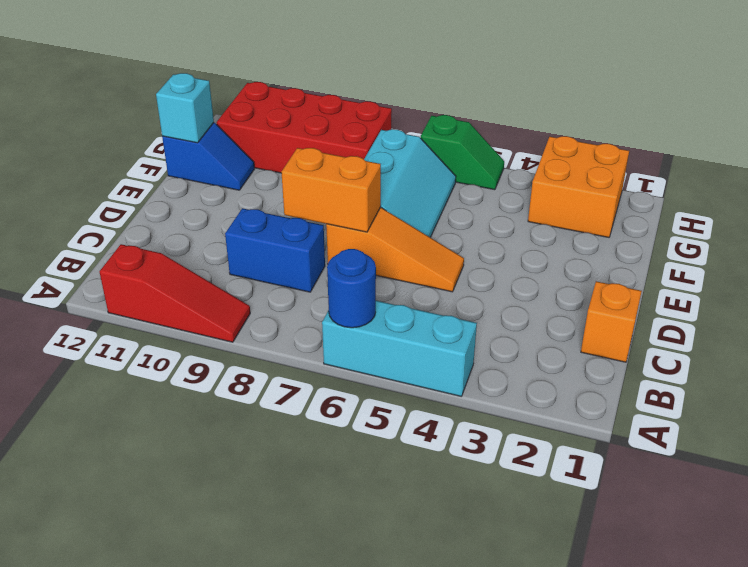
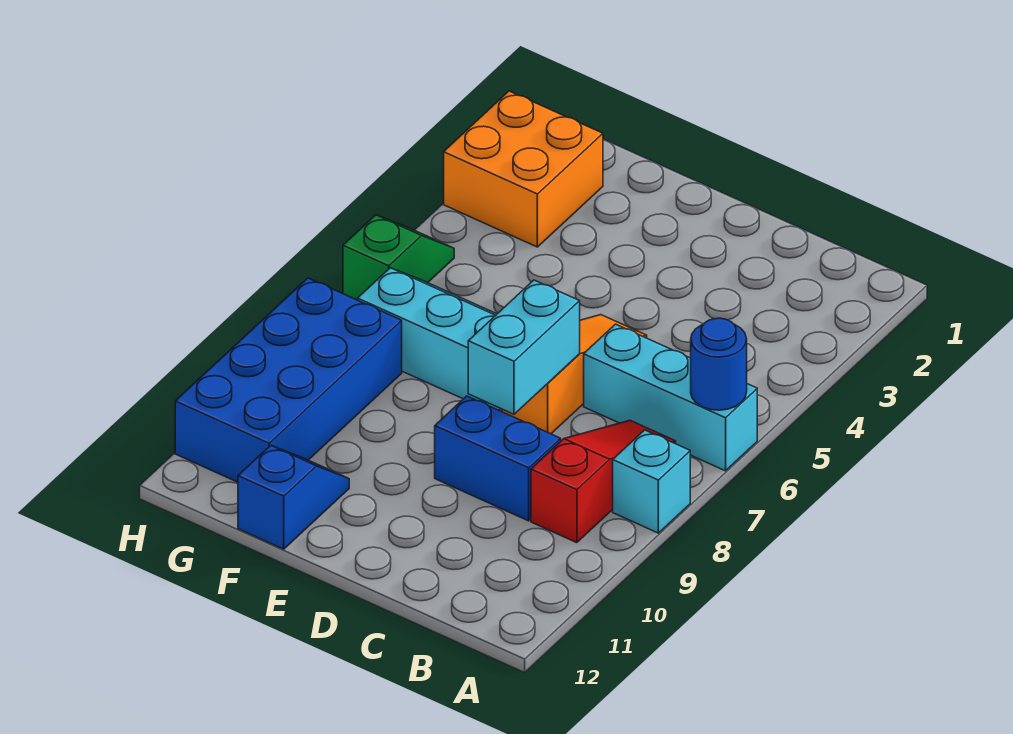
cyan 1x3 brick [322,301,477,396] -> cyan 1x3 brick turned to [584,324,757,471]
red 1x3 slope [100,244,250,342] -> red 1x3 slope moved to [531,420,676,543]
orange 1x1 brick [581,281,642,362] -> none
blue 1x2 brick [225,208,325,292] -> blue 1x2 brick turned to [435,396,561,521]
orange 1x2 brick [281,148,381,232] -> cyan 1x2 brick [468,280,580,414]
cyan 1x1 brick [156,73,214,143] -> cyan 1x1 brick moved to [613,430,690,533]
red 2x4 brick [217,82,392,173] -> blue 2x4 brick [175,278,402,482]

